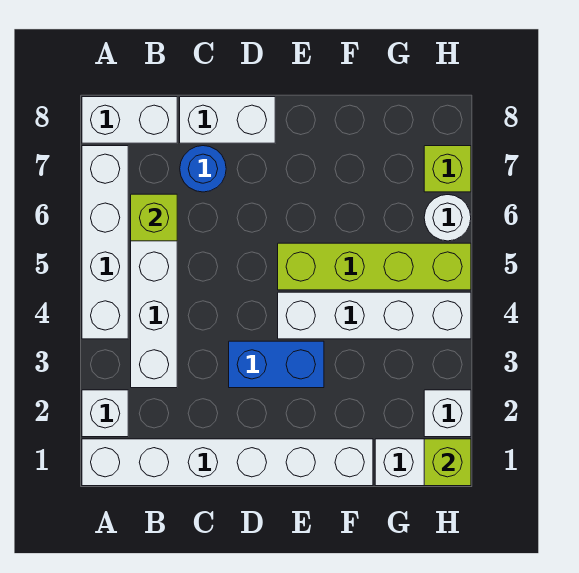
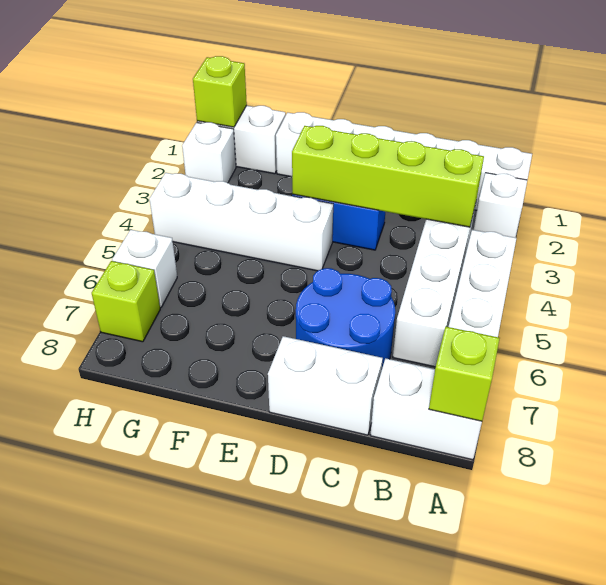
lime 1x1 brick [131,194,177,241] -> lime 1x1 brick moved to [429,327,500,421]
blue 1x1 round brick [180,146,226,192] -> blue 2x2 round brick [296,268,395,368]
lime 1x4 brick [278,243,471,290] -> lime 1x4 brick moved to [292,126,484,227]
white 1x1 round brick [424,195,471,241] -> white 1x1 brick [112,230,177,308]

